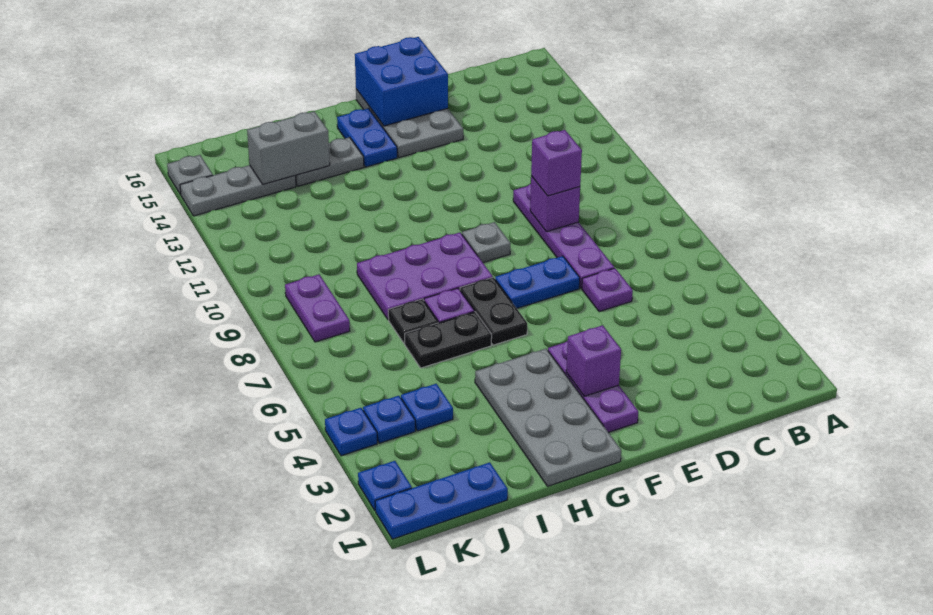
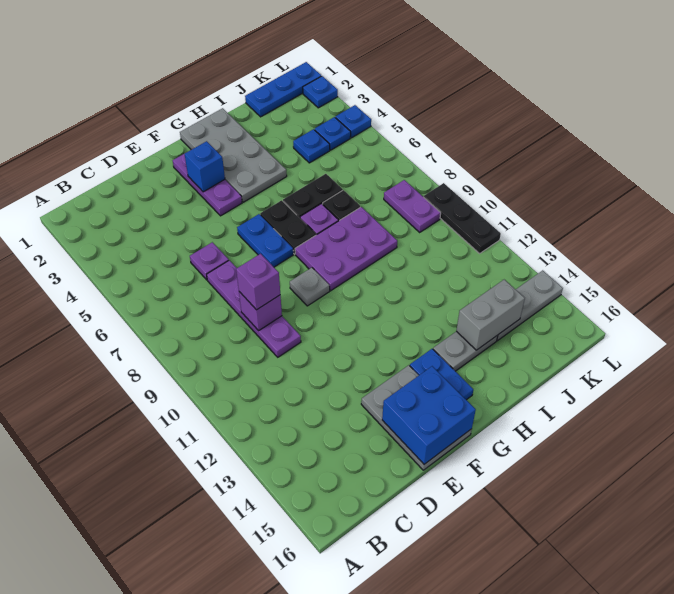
blue 1x2 plate [495,256,580,308] -> blue 1x2 plate turned to [237,214,293,267]
purple 1x1 brick [566,325,621,396] -> blue 1x1 brick [185,141,225,192]
none -> black 1x3 plate [424,183,501,253]
grey 1x1 plate [167,155,213,195] -> none

